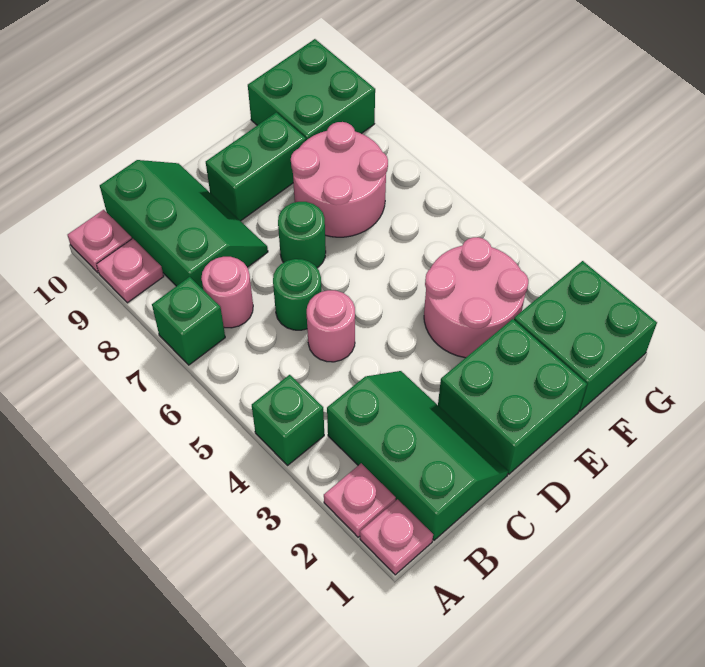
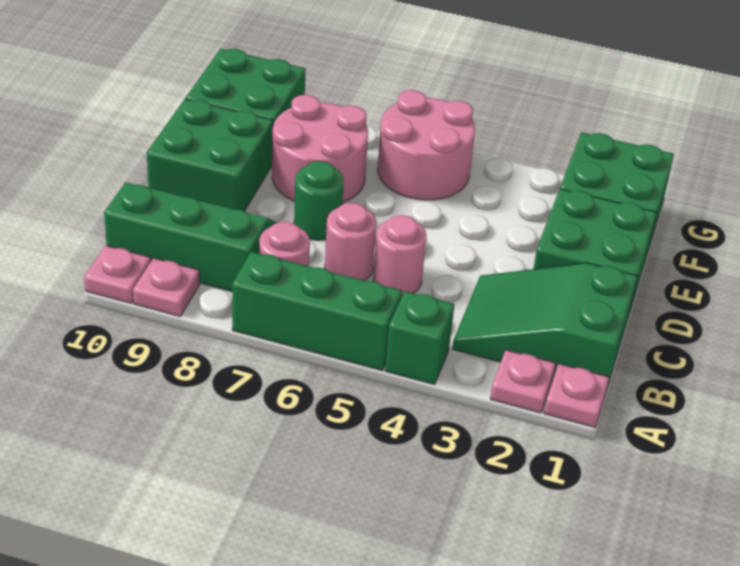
green 1x1 brick [152,277,225,365] -> green 1x3 brick [232,252,402,371]
green 2x3 slope [327,371,508,540] -> green 2x3 slope turned to [452,263,637,387]
green 1x1 round brick [273,259,321,330] -> pink 1x1 round brick [325,203,377,281]
green 1x2 brick [206,113,306,221] -> green 2x2 brick [147,99,273,211]
pink 2x2 round brick [424,237,528,358] -> pink 2x2 round brick moved to [377,90,475,200]

